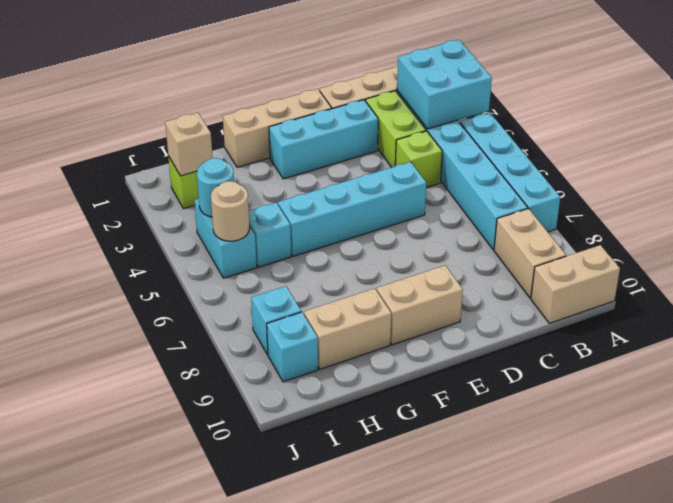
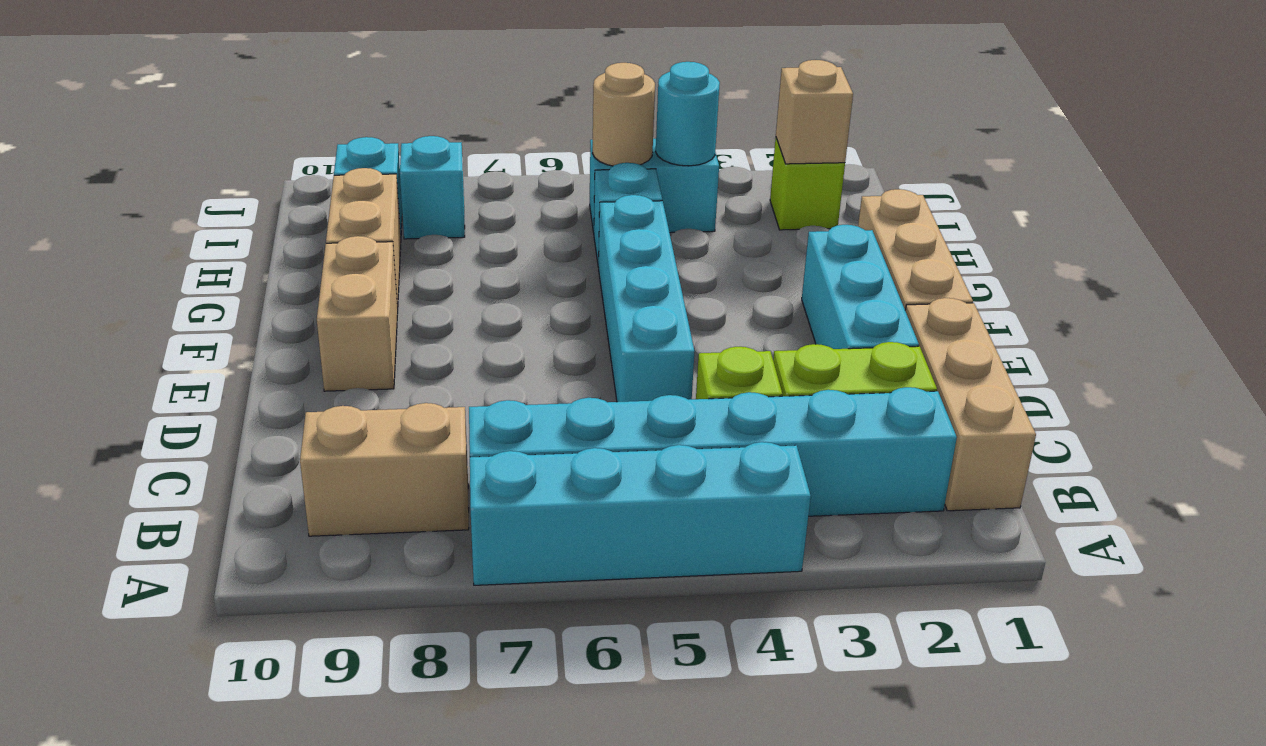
cyan 2x2 brick [397,40,492,129] -> none
tan 1x2 brick [531,245,620,323] -> none

